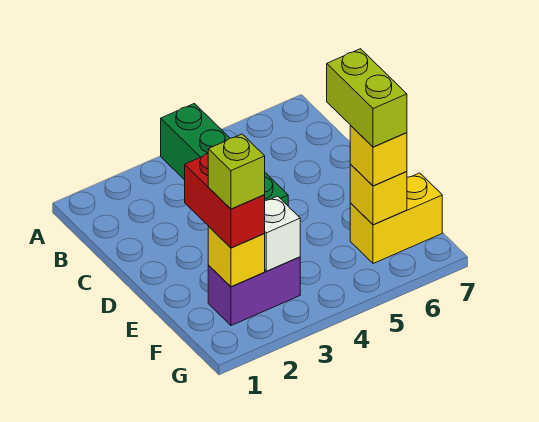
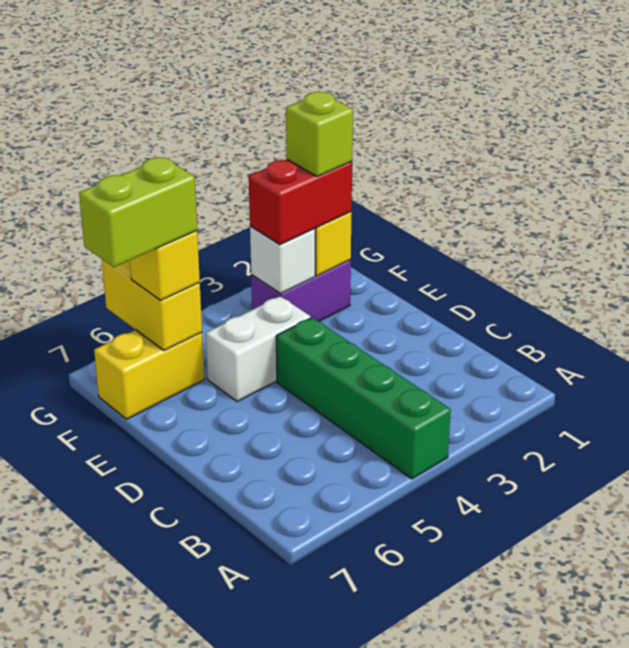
red 1x2 brick [185,154,265,248] -> red 1x2 brick turned to [249,159,352,245]
none -> white 1x2 brick [206,296,311,401]
lime 1x2 brick [327,49,407,147] -> lime 1x2 brick turned to [79,157,197,267]
yellow 1x1 brick [350,165,407,225] -> yellow 1x2 brick [102,260,202,350]

